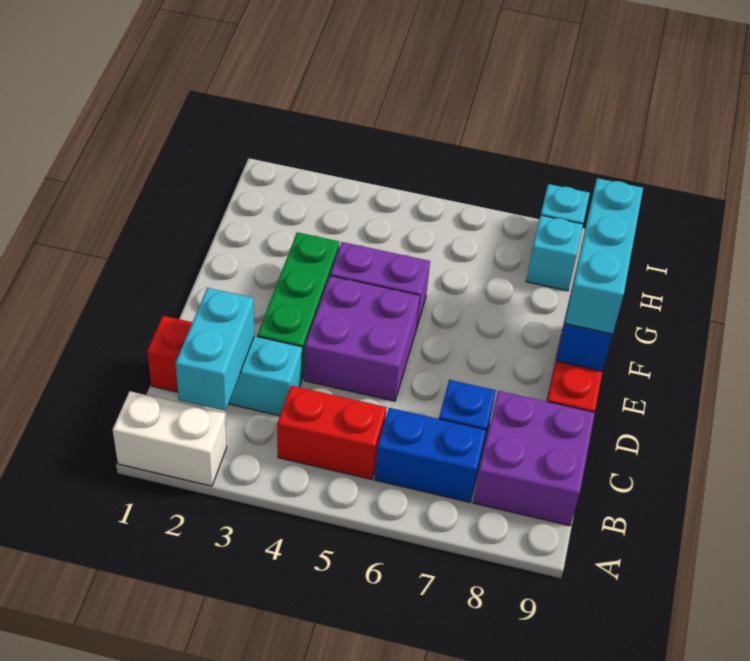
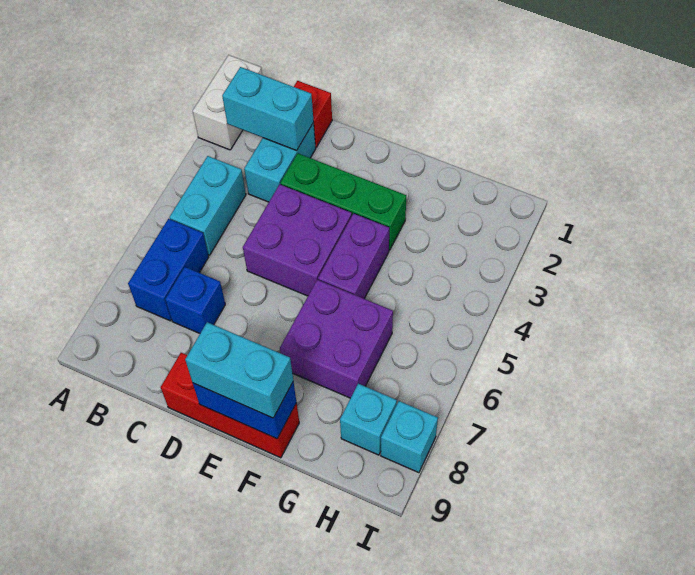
red 1x2 brick [277,386,386,480] -> cyan 1x2 brick [169,156,246,255]
purple 2x2 brick [473,391,595,526] -> purple 2x2 brick moved to [280,280,393,398]
cyan 1x3 brick [565,178,643,334] -> cyan 1x2 brick [185,322,293,418]

